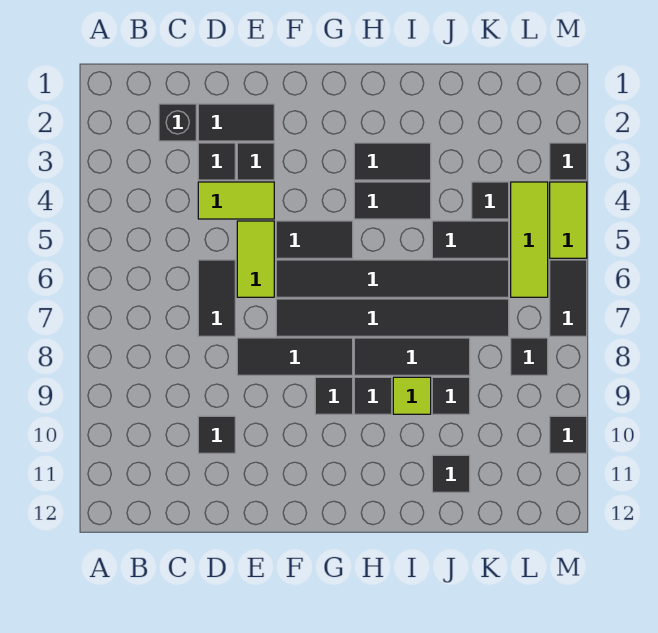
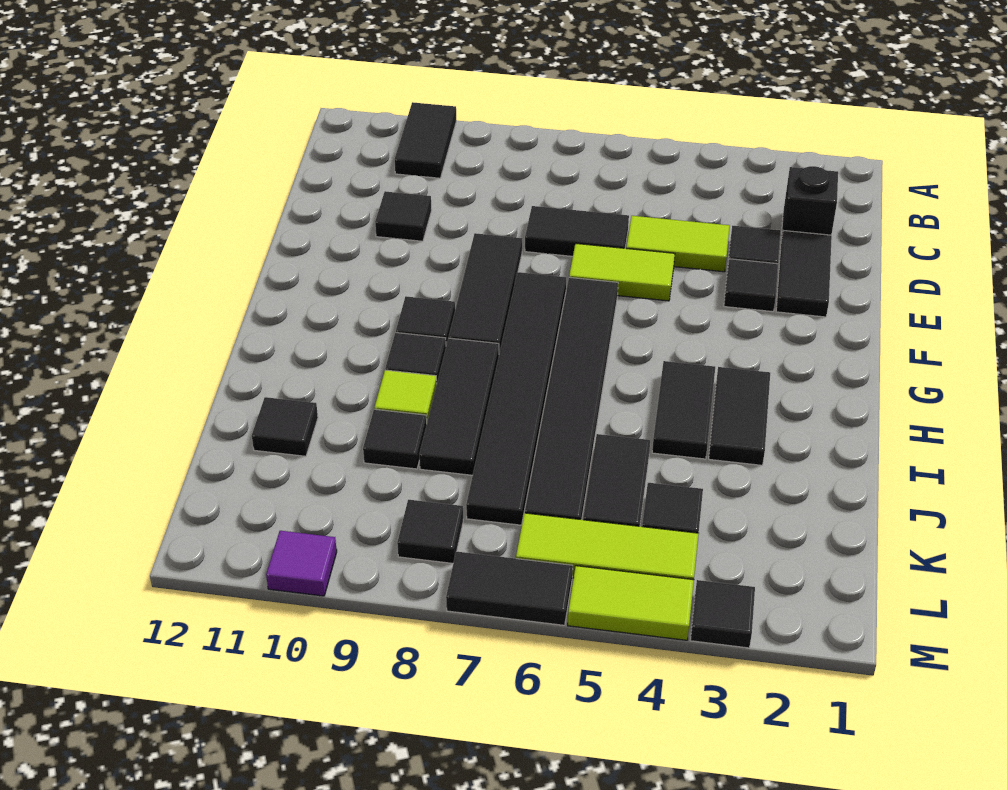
lime 1x2 tile [198,182,274,219] -> lime 1x2 tile turned to [626,216,730,272]
black 1x2 tile [276,221,353,258] -> black 1x2 tile moved to [395,102,456,178]
black 1x1 tile [550,416,587,453] -> purple 1x1 tile [266,531,337,596]

